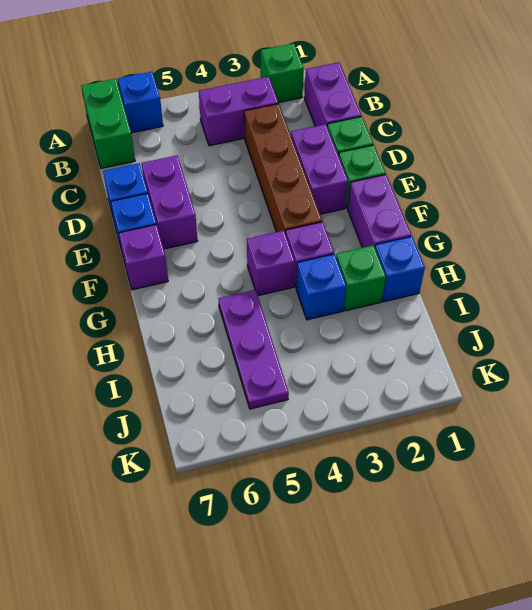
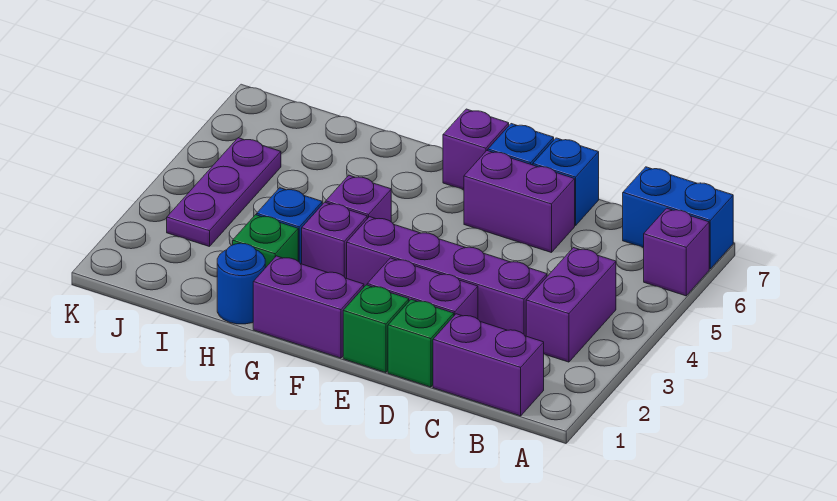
green 1x1 brick [261,43,304,103] -> none
blue 1x1 brick [118,72,163,133] -> purple 1x1 brick [644,208,709,296]
green 1x2 brick [81,79,135,168] -> blue 1x2 brick [623,167,733,269]
brown 1x4 brick [244,104,322,234] -> purple 1x4 brick [347,217,547,336]
blue 1x1 brick [375,236,425,302] -> blue 1x1 round brick [217,243,265,324]
purple 1x3 plate [219,290,289,409] -> purple 1x3 plate turned to [167,138,281,247]

